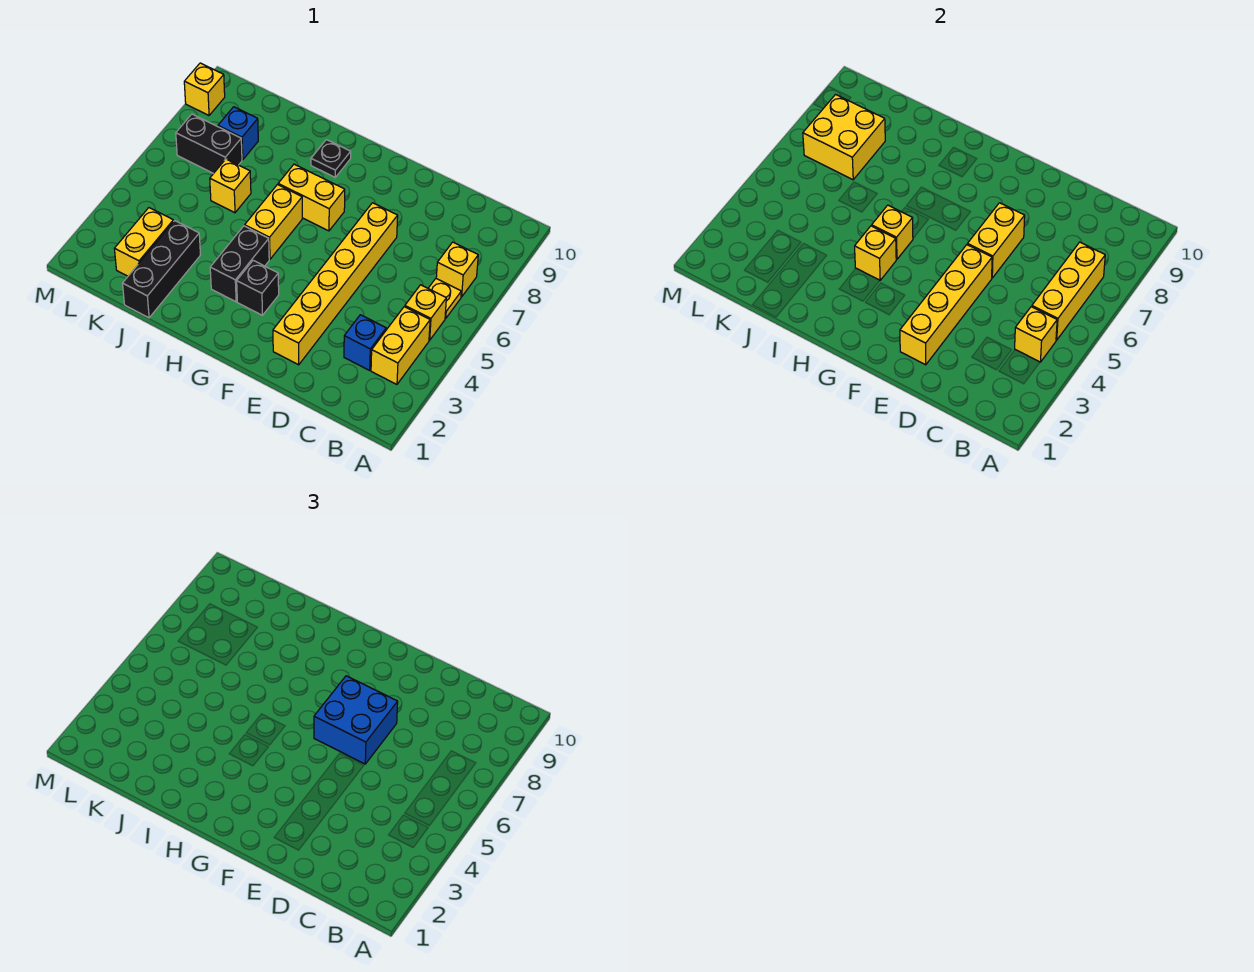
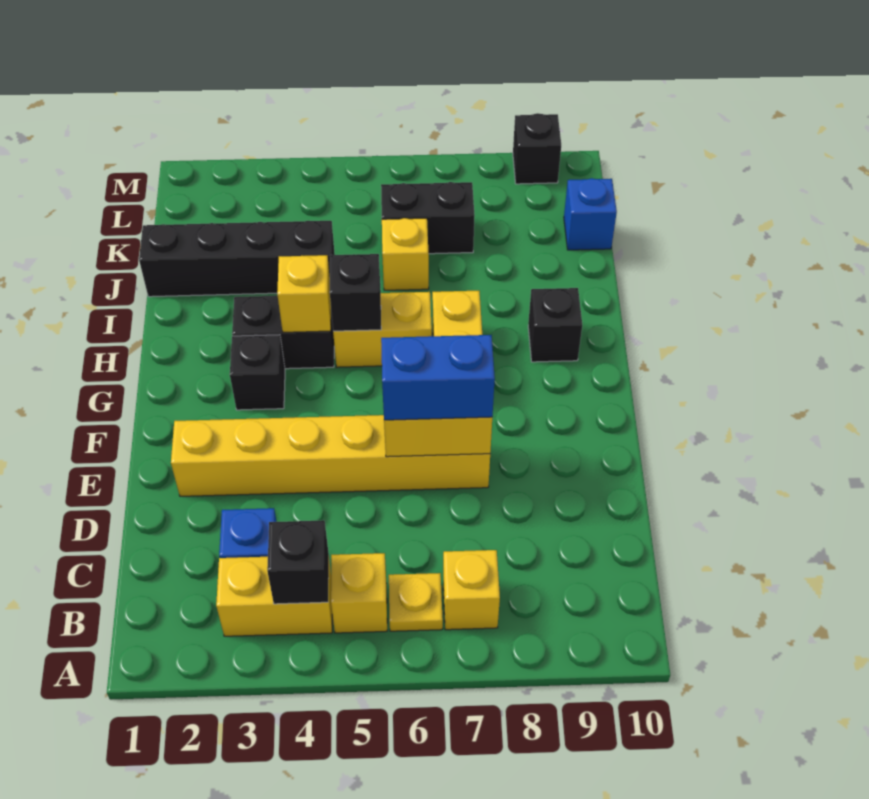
yellow 1x1 brick [1015,307,1057,362] -> black 1x1 brick [267,520,329,604]
yellow 1x3 brick [1032,242,1105,340] -> none
yellow 1x4 brick [900,245,992,365] -> none
blue 2x2 brick [314,676,398,764] -> blue 1x2 brick [381,335,495,420]
yellow 1x1 brick [872,205,913,259] -> black 1x1 brick [330,254,381,331]
black 1x1 plate [311,140,351,177] -> black 1x1 brick [528,288,582,362]
black 1x3 brick [123,221,200,318] -> black 1x4 brick [139,221,335,297]
yellow 1x2 brick [114,208,173,276] -> none
black 1x2 brick [176,114,242,174] -> black 1x2 brick turned to [381,182,475,254]
yellow 2x2 brick [803,95,885,180] -> none
blue 1x1 brick [218,107,258,160] -> blue 1x1 brick moved to [564,178,617,250]
yellow 1x1 brick [184,63,225,115] -> black 1x1 brick [513,113,561,184]

